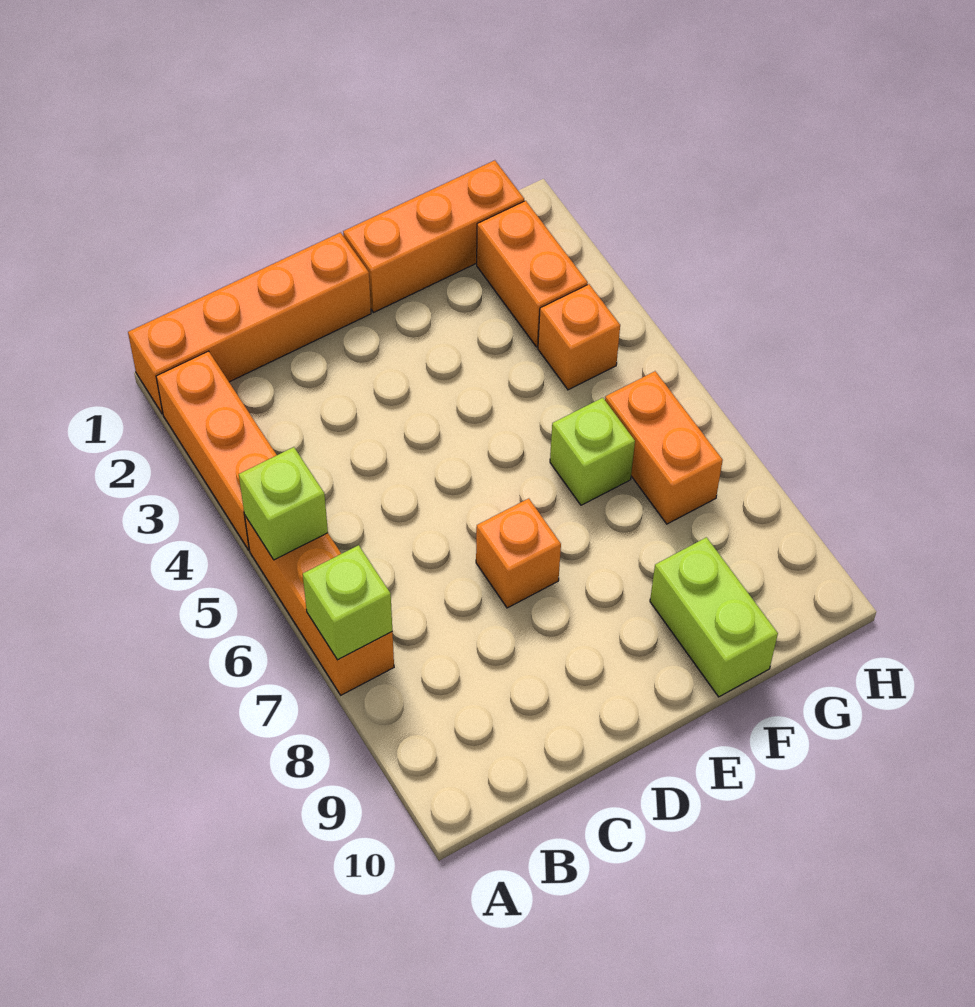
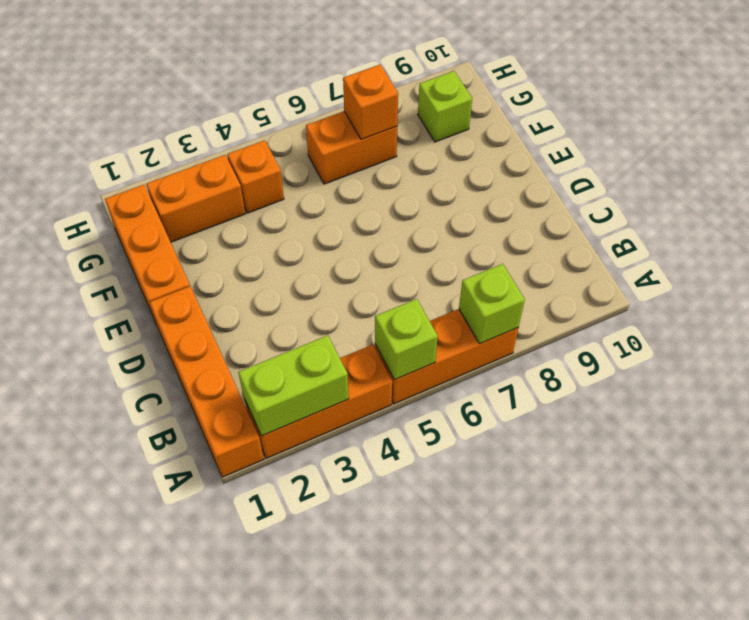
orange 1x1 brick [476,499,561,608] -> orange 1x1 brick moved to [343,64,398,140]
lime 1x1 brick [550,398,635,505] -> lime 1x1 brick moved to [418,71,472,142]
lime 1x2 brick [650,537,778,697] -> lime 1x2 brick moved to [238,335,349,436]

